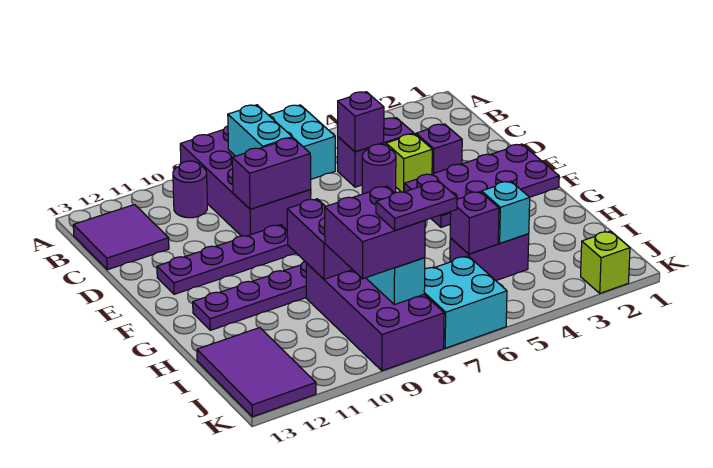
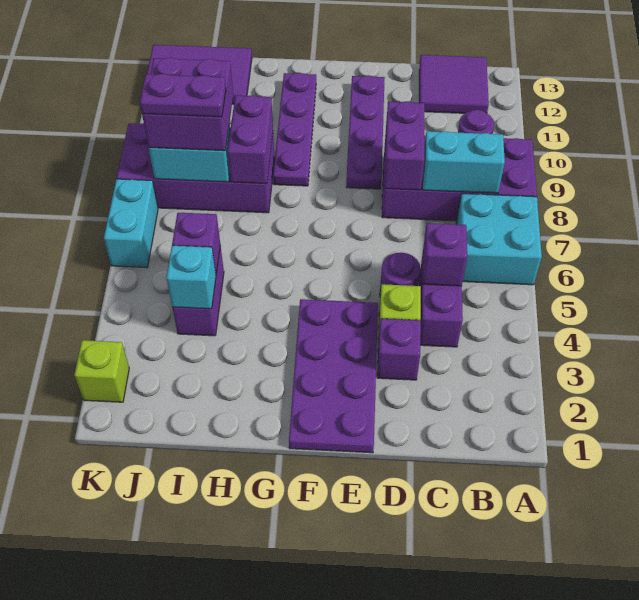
purple 1x2 brick [287,199,352,279] -> purple 1x2 brick turned to [228,95,273,184]
cyan 2x2 brick [424,256,507,348] -> cyan 1x2 brick [104,179,158,268]
purple 1x2 plate [376,181,457,230] -> purple 1x2 plate turned to [140,74,226,117]

